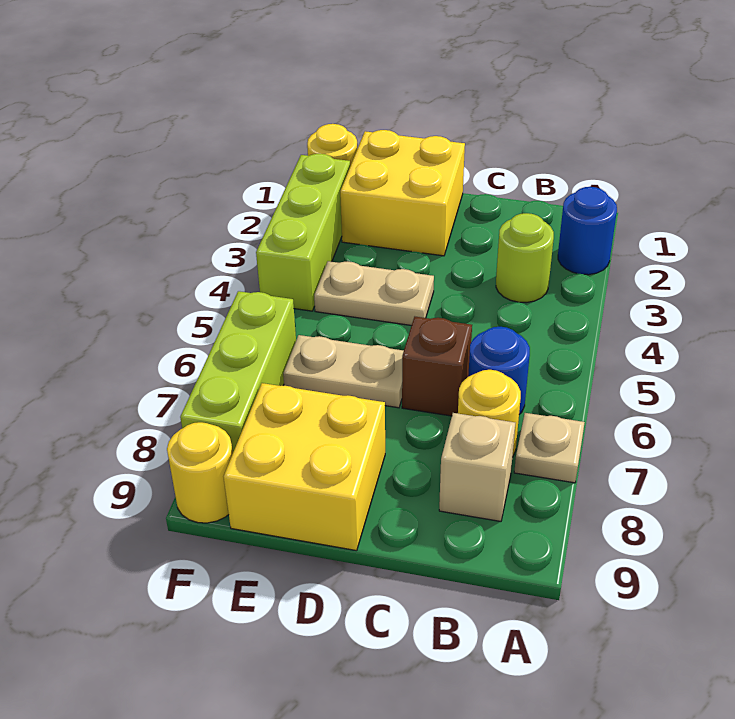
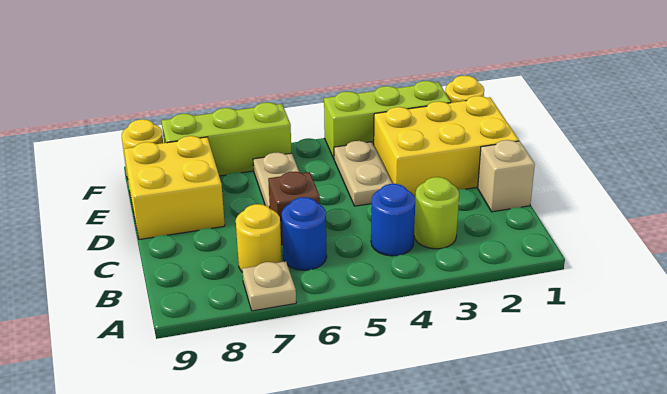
blue 1x1 round brick [558,187,617,275] -> blue 1x1 round brick moved to [371,184,415,256]
tan 1x1 brick [439,413,515,521] -> tan 1x1 brick moved to [478,140,535,212]
yellow 2x2 brick [340,130,465,256] -> yellow 2x3 brick [374,96,519,196]

